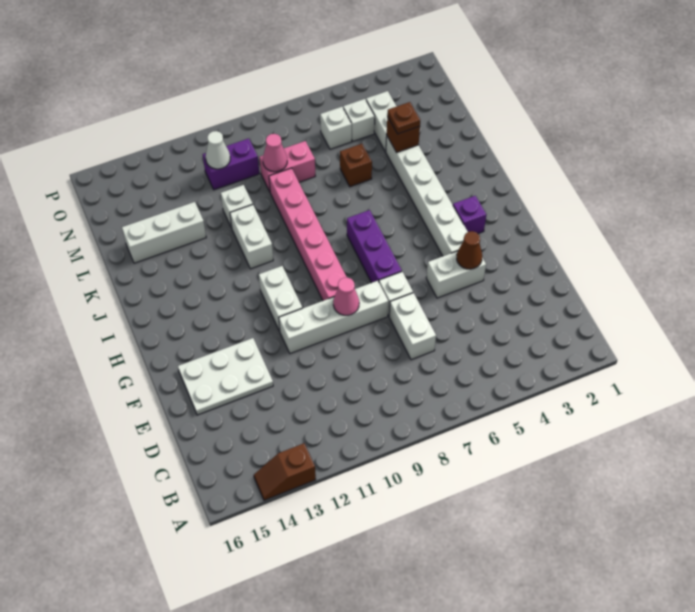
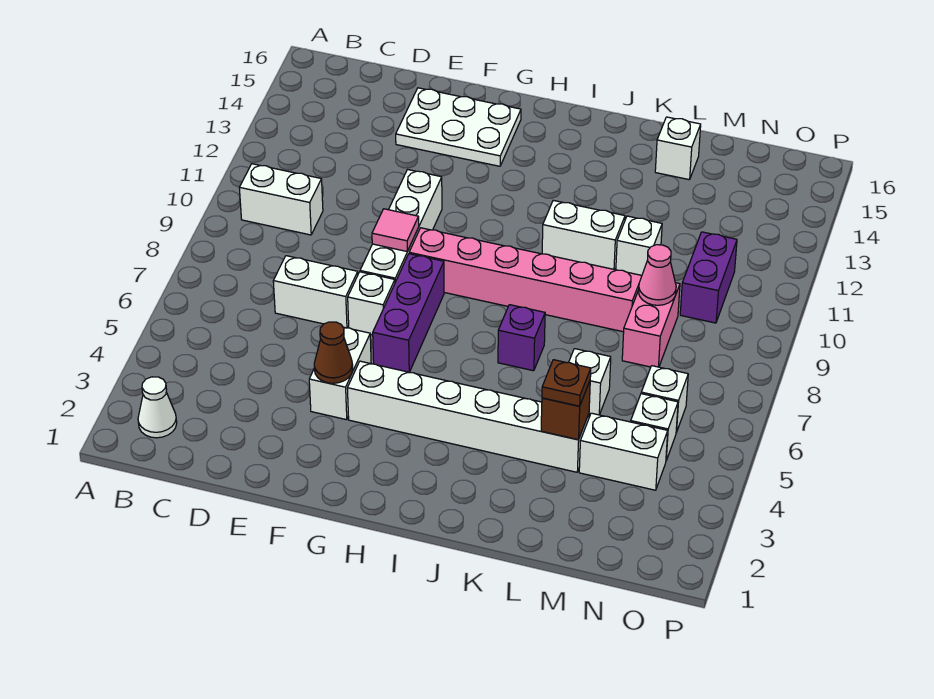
brown 1x2 slope [254,443,316,500] -> none
white 2x3 plate [178,338,273,415] -> white 2x3 plate turned to [396,88,521,166]
pink 1x1 cone [333,278,359,315] -> pink 1x1 tile [372,209,419,251]
purple 1x3 brick [347,210,402,283] -> purple 1x3 brick turned to [373,254,444,372]
white 1x2 brick [259,266,302,331] -> white 1x2 brick moved to [239,164,323,235]
purple 1x1 brick [453,196,486,234] -> purple 1x1 brick moved to [498,305,545,371]
brown 1x1 brick [340,144,372,187] -> white 1x1 brick [569,349,611,415]
white 1x3 brick [122,202,206,263] -> white 1x1 brick [655,117,701,180]
white 1x1 cone [206,131,230,169] -> white 1x1 cone moved to [138,377,177,438]

